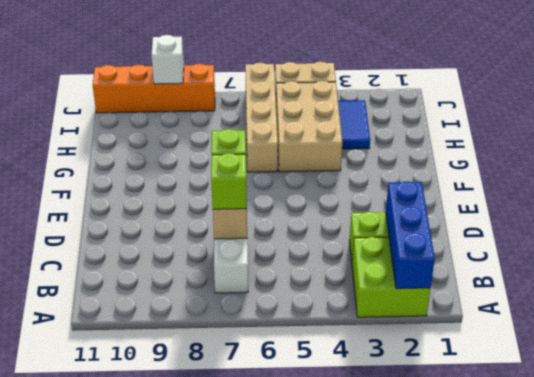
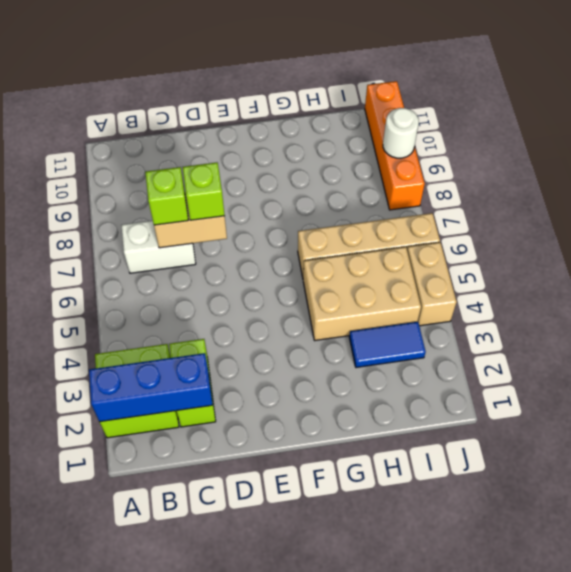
white 1x1 brick [151,35,184,84] -> white 1x1 round brick [383,108,419,158]

